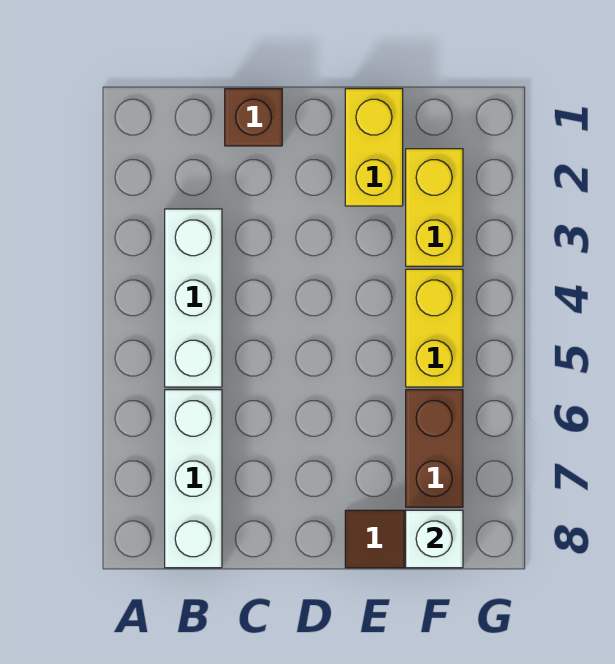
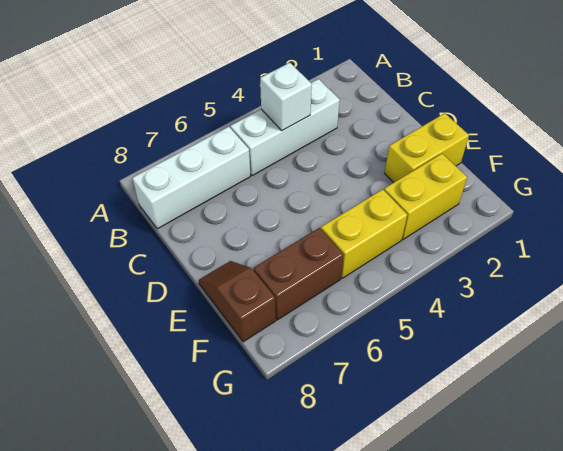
brown 1x1 brick [225,89,282,146] -> none
white 1x1 brick [406,510,463,568] -> white 1x1 brick moved to [260,63,312,131]

